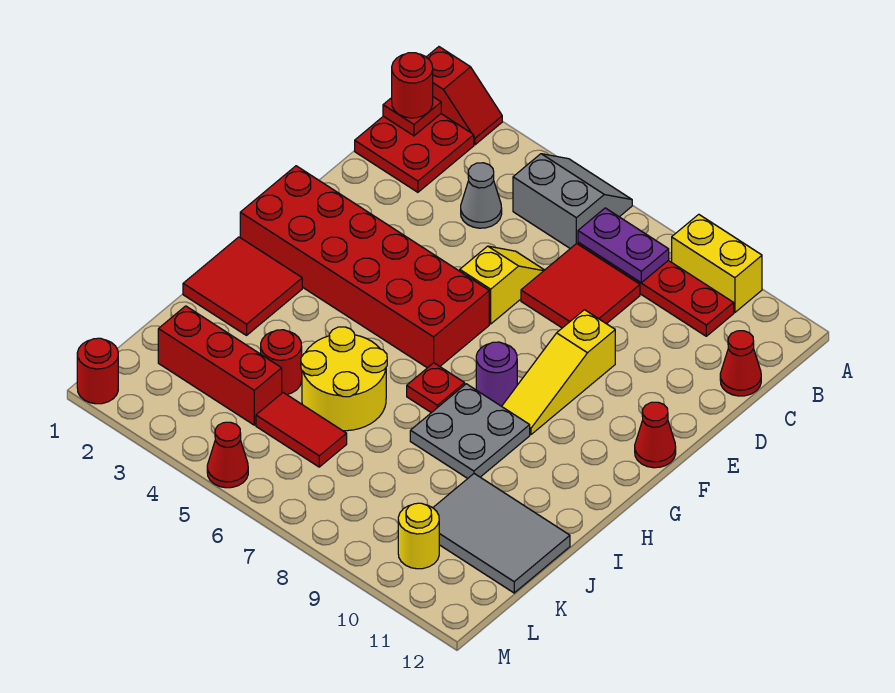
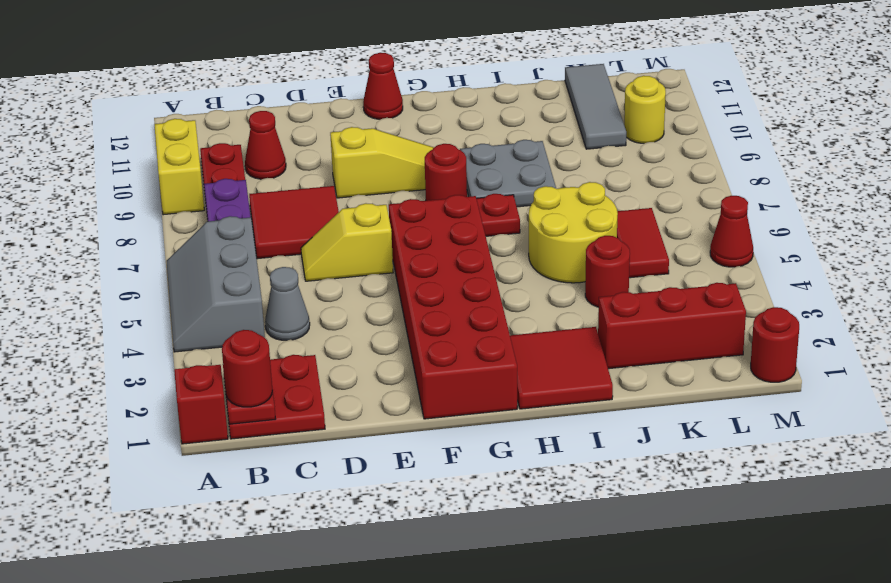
grey 2x2 slope [513,154,632,249] -> grey 2x3 slope [167,216,265,352]
red 1x1 cone [720,331,761,396] -> red 1x1 cone moved to [245,111,286,179]
purple 1x1 round brick [476,342,517,406] -> red 1x1 round brick [425,144,467,201]
grey 2x3 tile [433,474,570,593] -> grey 1x3 tile [565,64,626,149]
red 1x3 brick [158,306,282,425] -> red 1x3 brick turned to [598,283,746,369]

